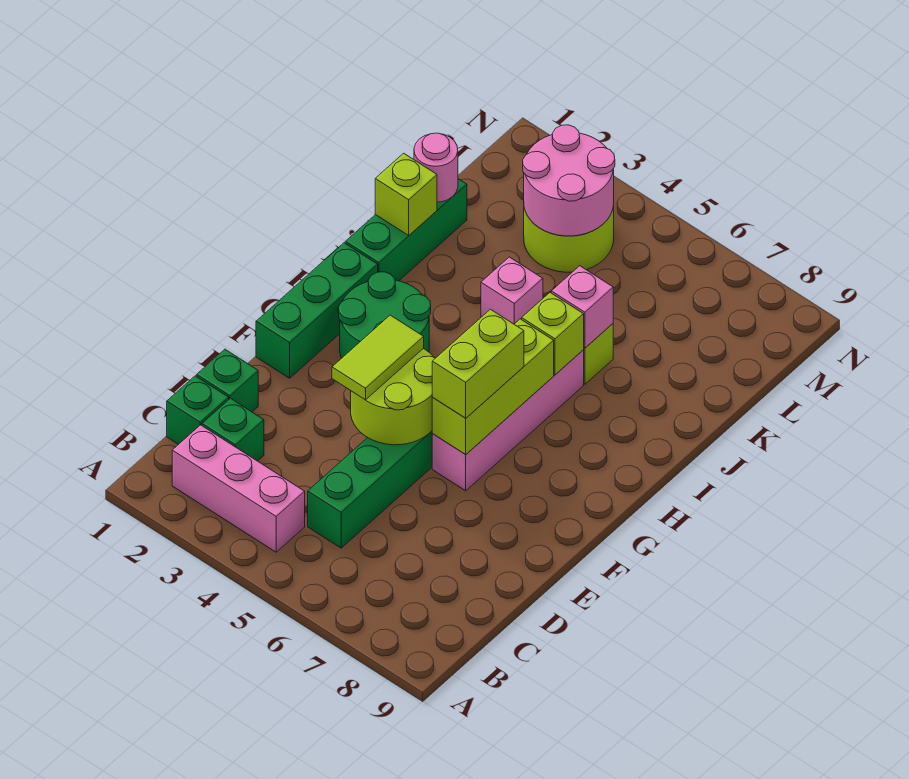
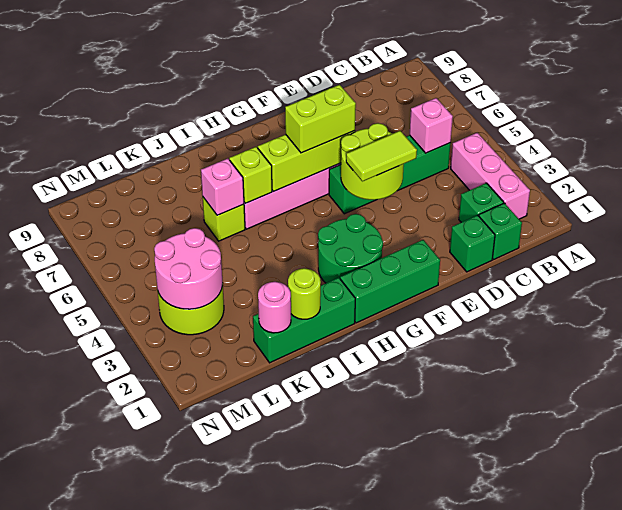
lime 1x1 brick [375,153,437,235] -> lime 1x1 round brick [288,268,321,319]
pink 1x1 brick [481,257,543,324] -> pink 1x1 brick moved to [410,98,453,153]

